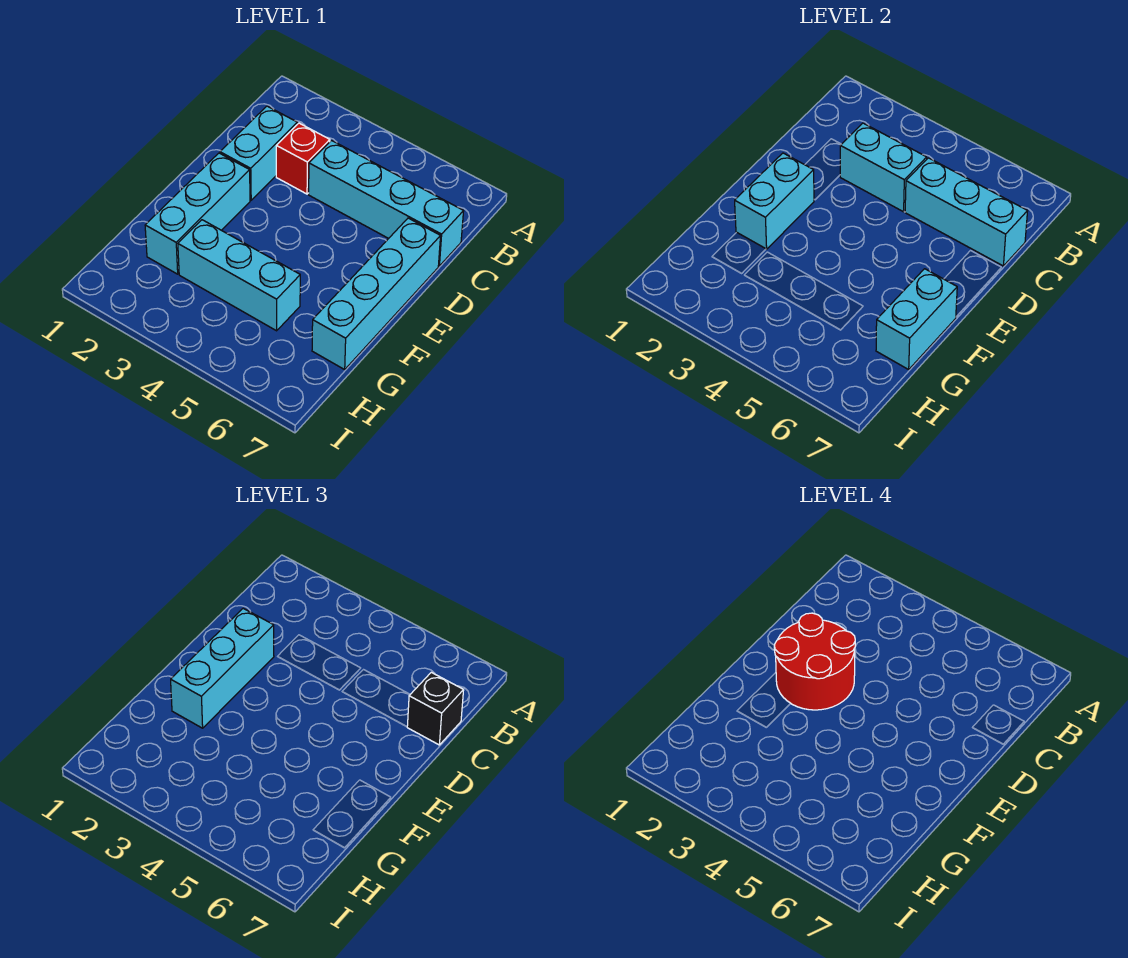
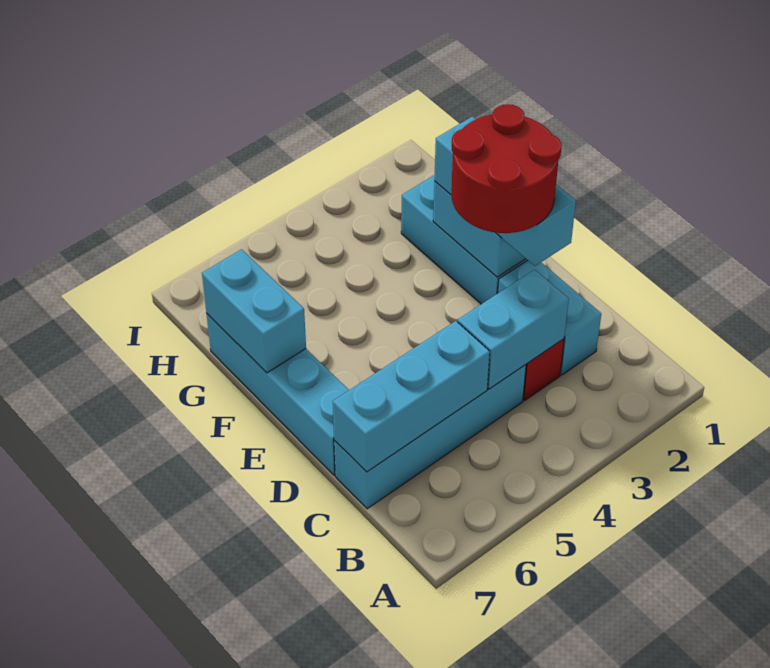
black 1x1 brick [407,672,464,745] -> none
cyan 1x3 brick [178,220,300,331] -> none

